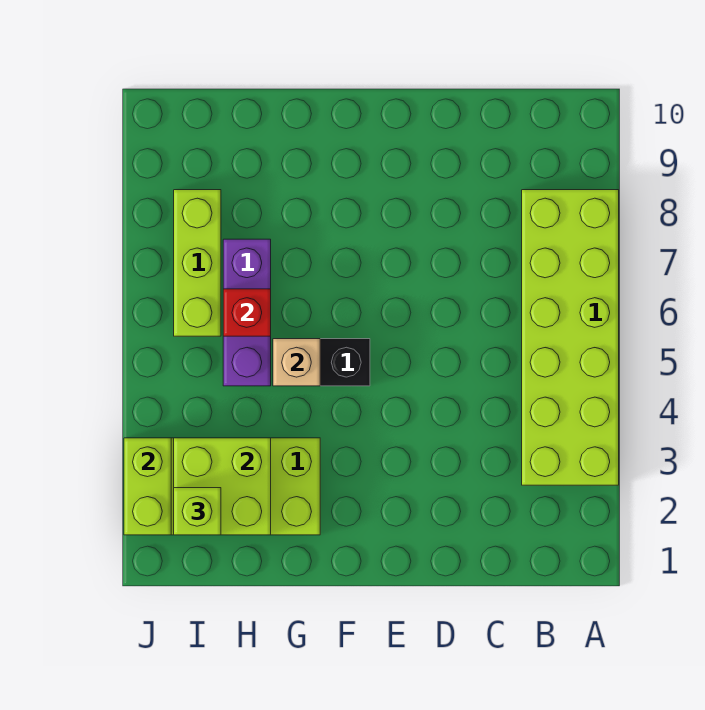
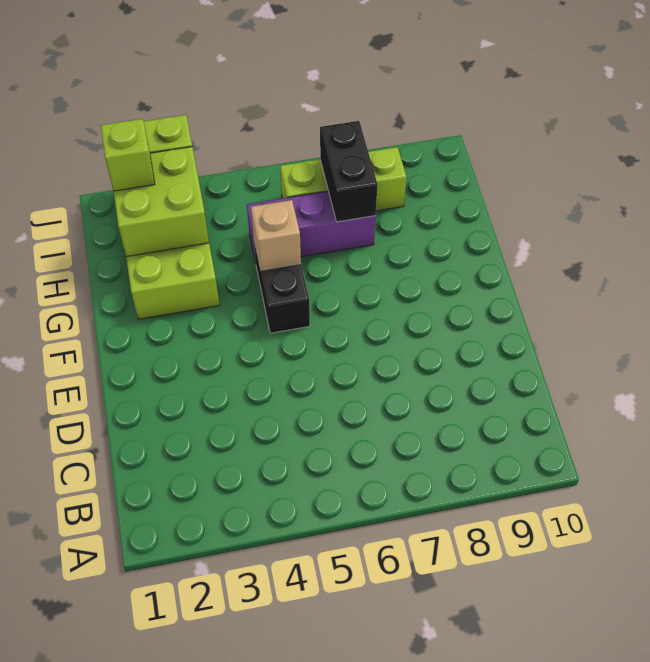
lime 2x6 brick [522,190,619,485] -> none
red 1x1 brick [223,289,271,336] -> none
none -> black 1x2 brick [320,121,378,222]

